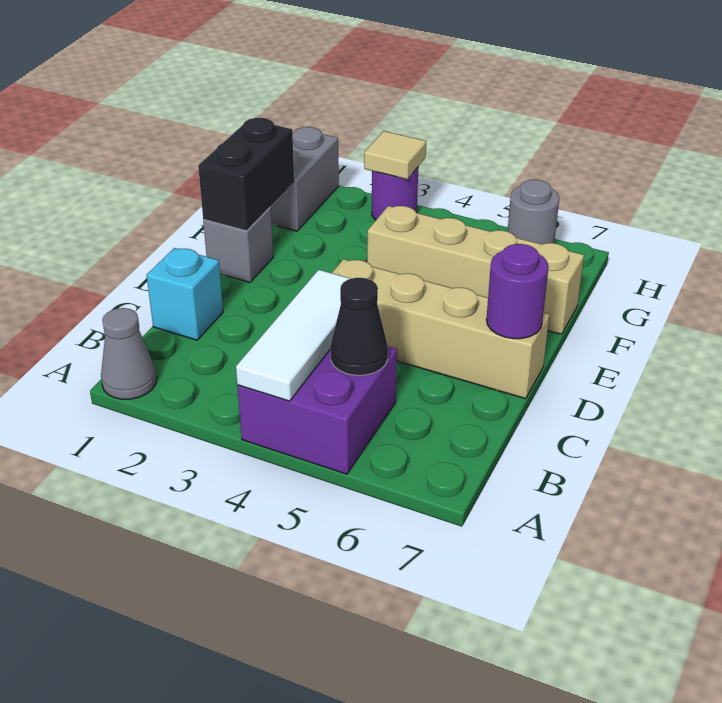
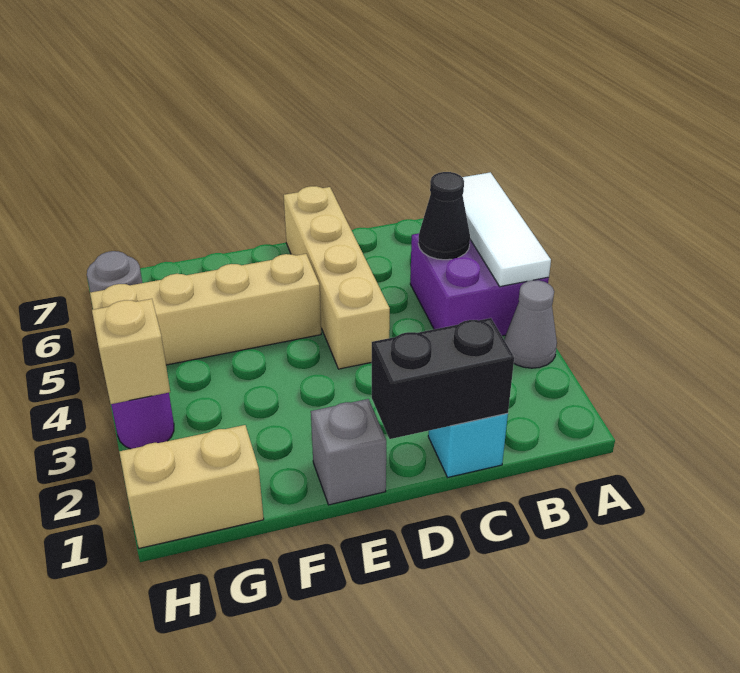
grey 1x1 cone [101,308,157,399] -> grey 1x1 cone moved to [505,280,557,368]
white 1x3 tile [236,270,351,401] -> white 1x3 tile turned to [462,172,551,287]
purple 1x1 round brick [486,244,549,339] -> none
black 1x2 brick [198,118,294,231] -> black 1x2 brick moved to [372,318,514,439]
tan 1x4 brick [367,206,584,334] -> tan 1x4 brick turned to [90,254,321,365]
grey 1x2 brick [271,127,339,231] -> tan 1x2 brick [119,425,264,548]
tan 1x1 tile [364,131,426,179] -> tan 1x1 brick [92,299,170,404]

